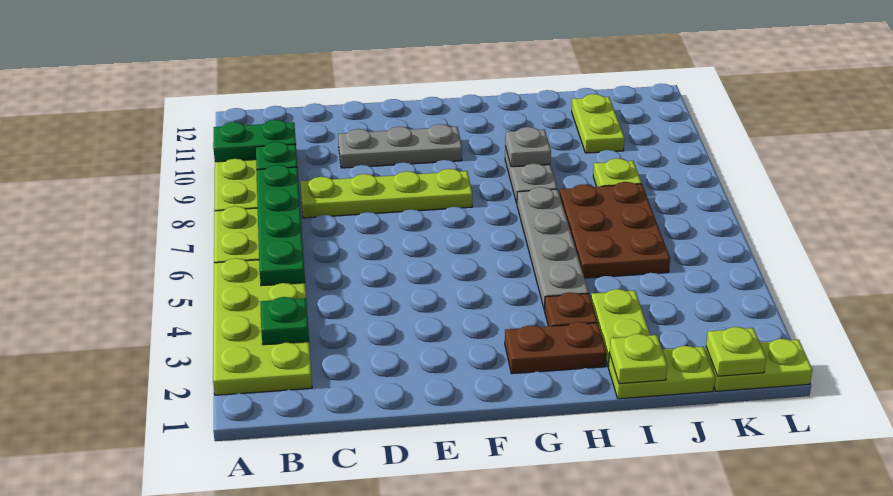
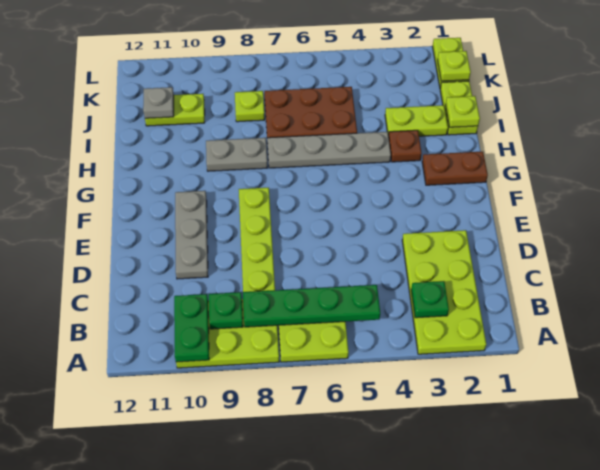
lime 2x4 plate [213,258,312,395] -> lime 2x4 plate turned to [402,230,486,354]
brown 1x2 plate [505,322,607,374] -> brown 1x2 plate turned to [422,152,488,185]
grey 1x1 plate [505,127,551,167] -> grey 1x1 plate moved to [143,87,174,118]

